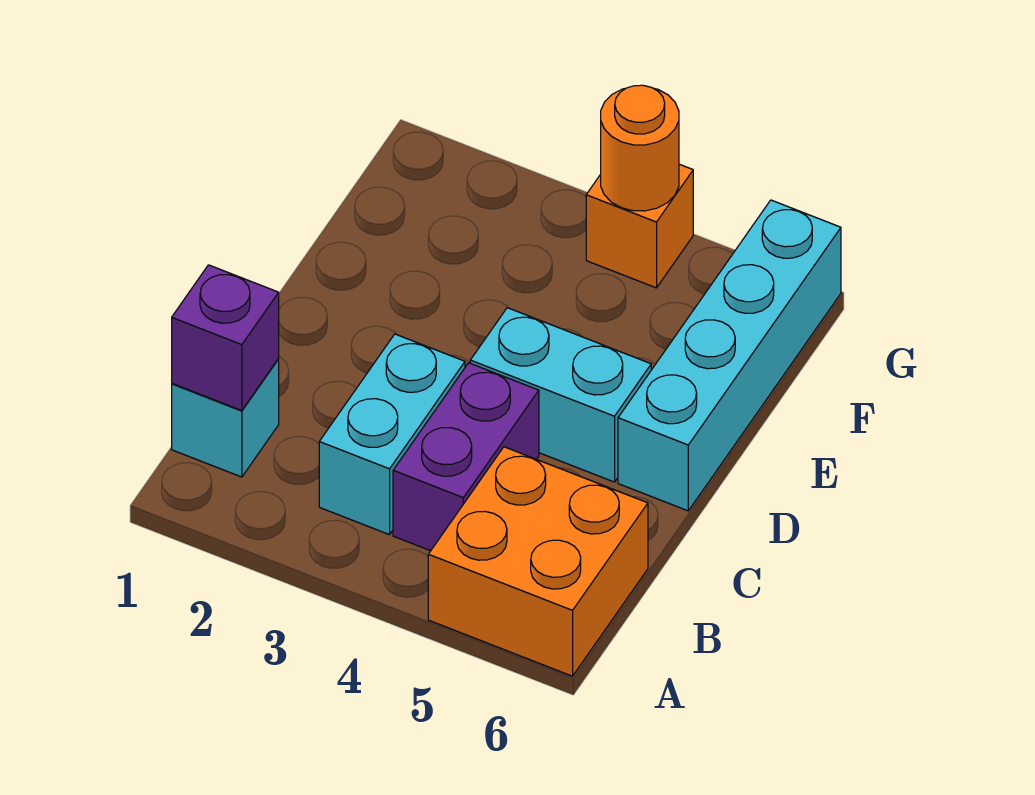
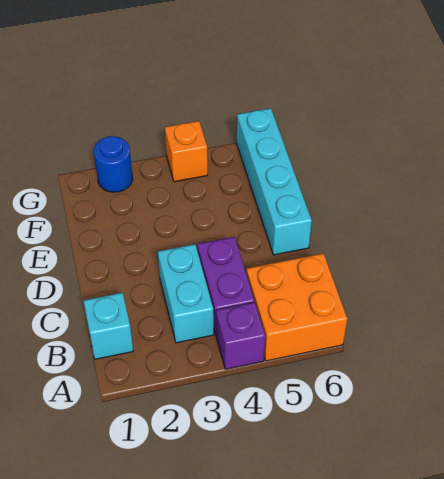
purple 1x1 brick [172,265,279,410] -> purple 1x1 brick moved to [216,302,265,369]
cyan 1x2 brick [470,308,651,482] -> none
none -> blue 1x1 round brick [94,136,133,192]
orange 1x1 round brick [601,85,679,211] -> none

